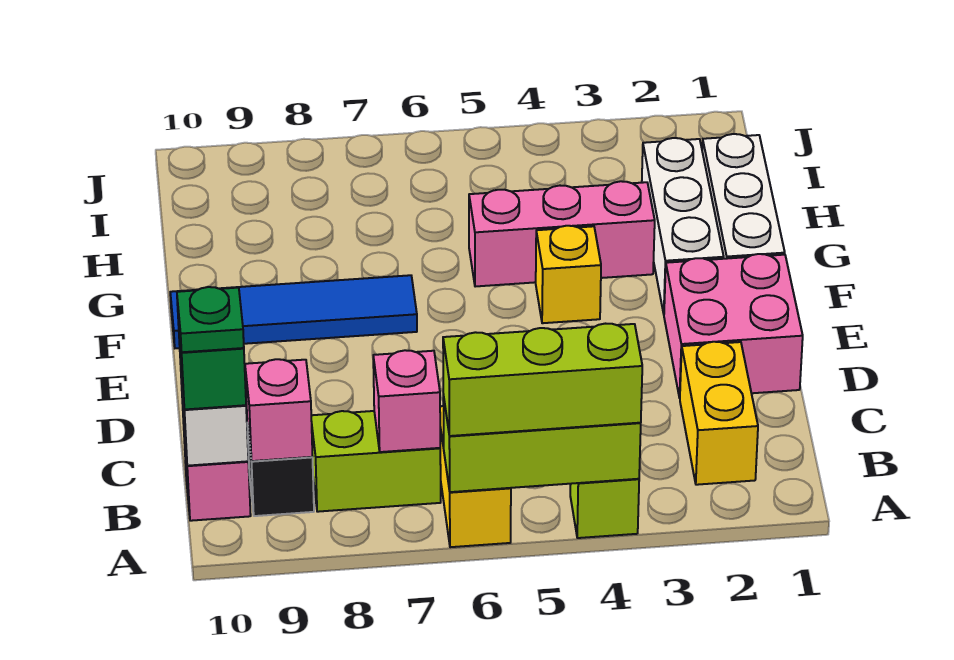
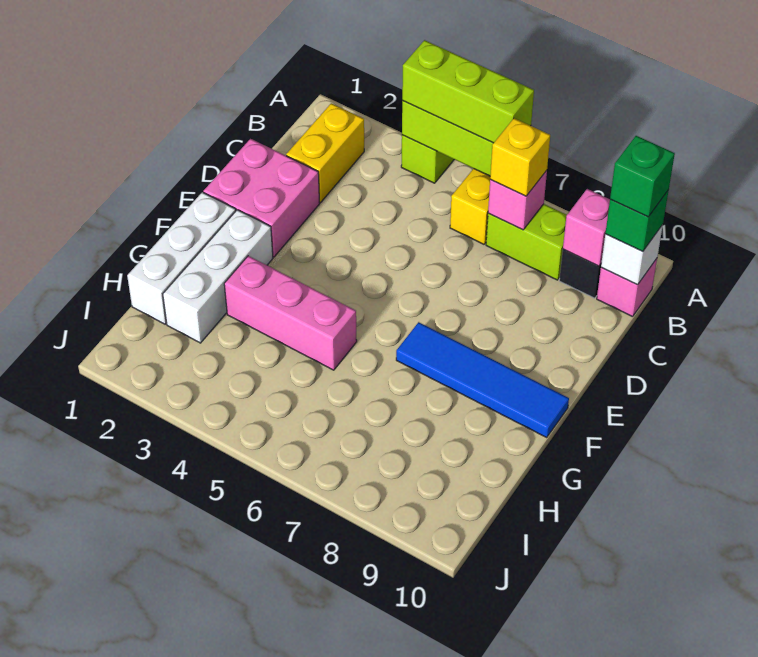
green 1x1 plate [177,287,244,352] -> green 1x1 brick [610,136,675,217]
yellow 1x1 brick [536,226,601,323] -> yellow 1x1 brick moved to [490,118,550,196]

